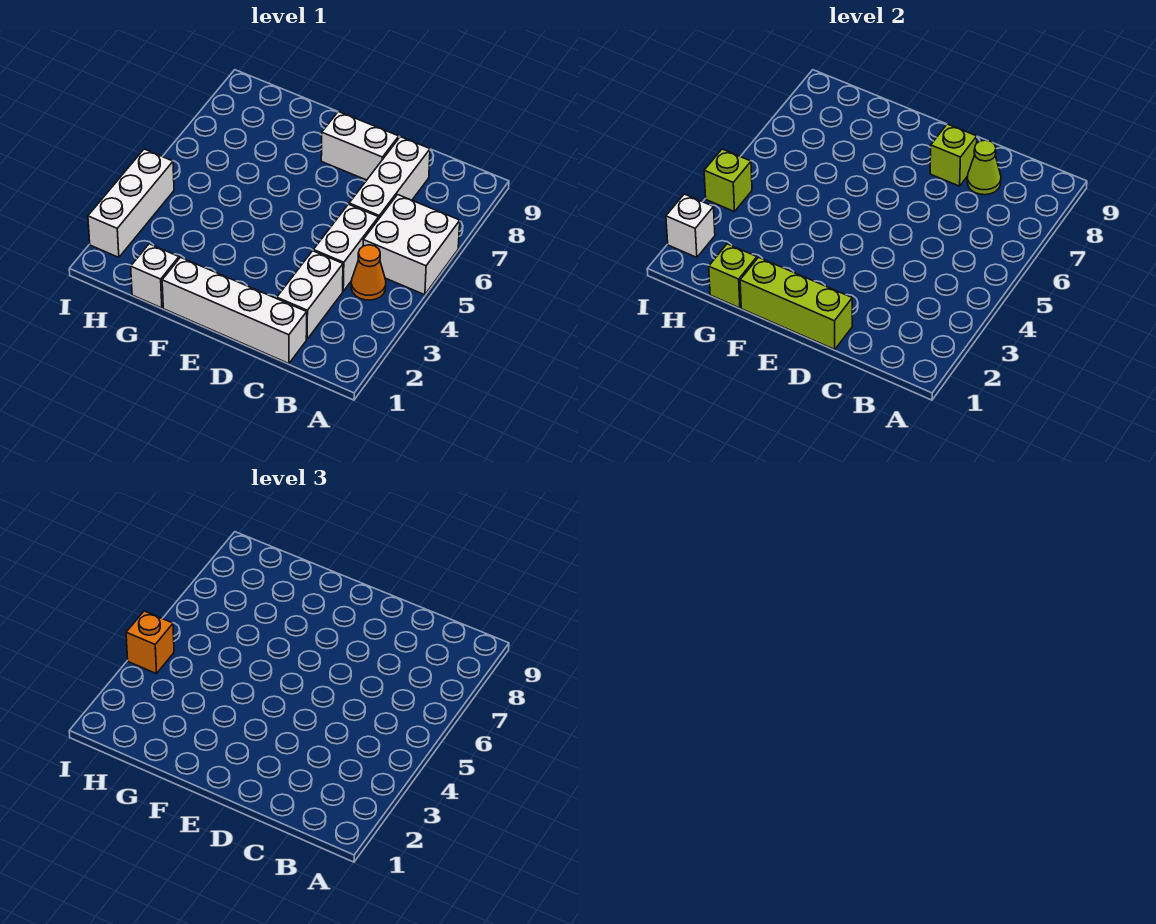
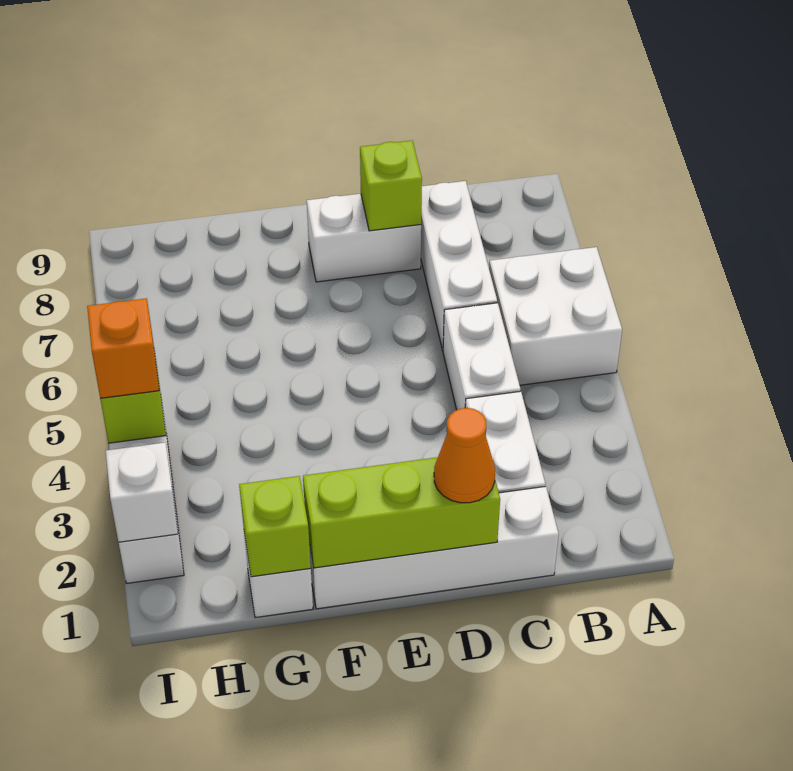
orange 1x1 cone [351,245,386,300] -> orange 1x1 cone moved to [434,408,495,503]
lime 1x1 cone [967,140,1001,195] -> none

